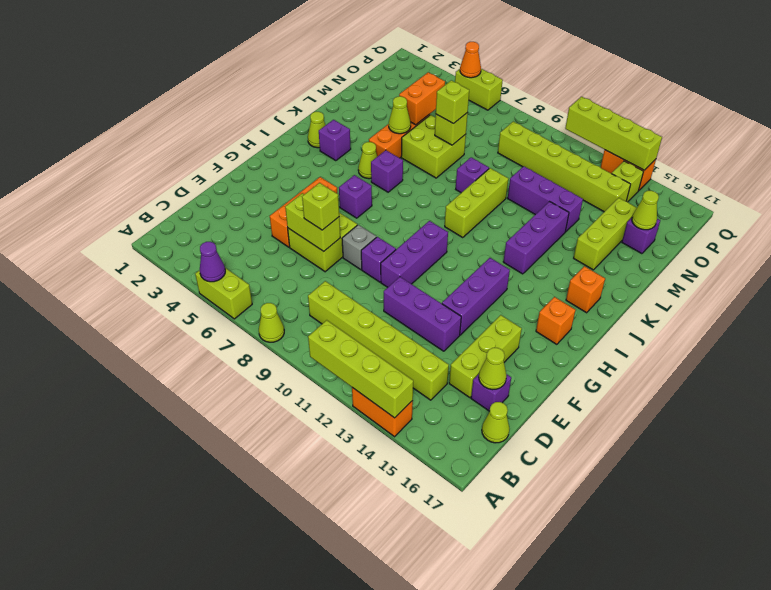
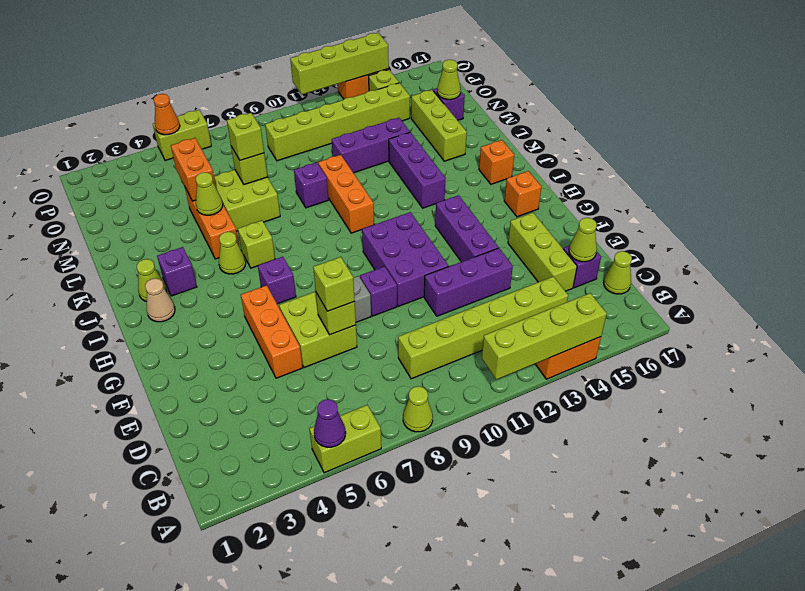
lime 1x2 brick [285,193,340,251] -> lime 1x1 brick [316,293,356,335]
purple 1x3 brick [381,221,448,287] -> purple 2x3 brick [362,212,449,306]
none -> tan 1x1 cone [145,278,175,322]
purple 1x1 brick [371,150,403,192] -> lime 1x1 brick [238,221,275,268]
lime 1x3 brick [445,168,508,238] -> orange 1x3 brick [318,155,374,233]

